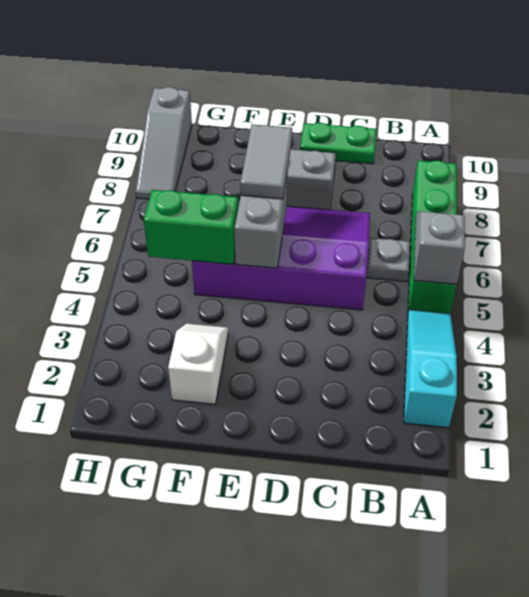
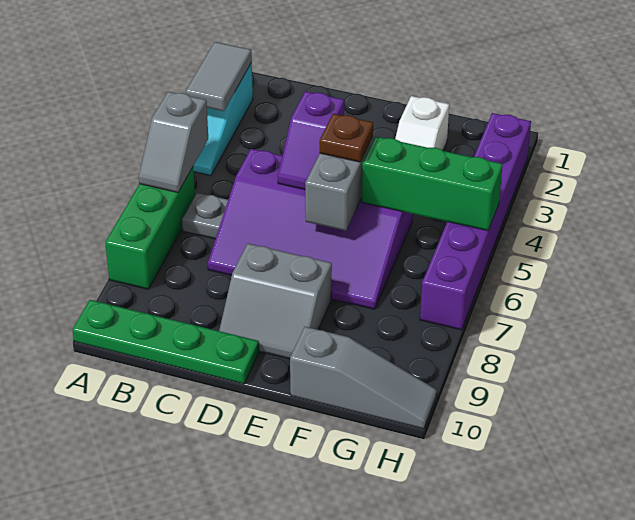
green 1x4 brick [408,161,457,314] -> green 1x3 brick [105,167,195,289]
green 1x2 plate [300,123,377,164] -> green 1x4 plate [73,300,259,384]
none -> purple 1x2 slope [278,91,344,190]
none -> brown 1x1 plate [320,114,373,162]
grey 1x2 tile [240,124,292,199] -> grey 1x2 tile moved to [186,42,252,111]
green 1x2 brick [144,190,238,264] -> green 1x3 brick [362,136,503,231]
none -> purple 1x6 brick [420,113,531,330]
grey 1x3 slope [136,87,192,199] -> grey 1x3 slope turned to [290,327,437,429]

